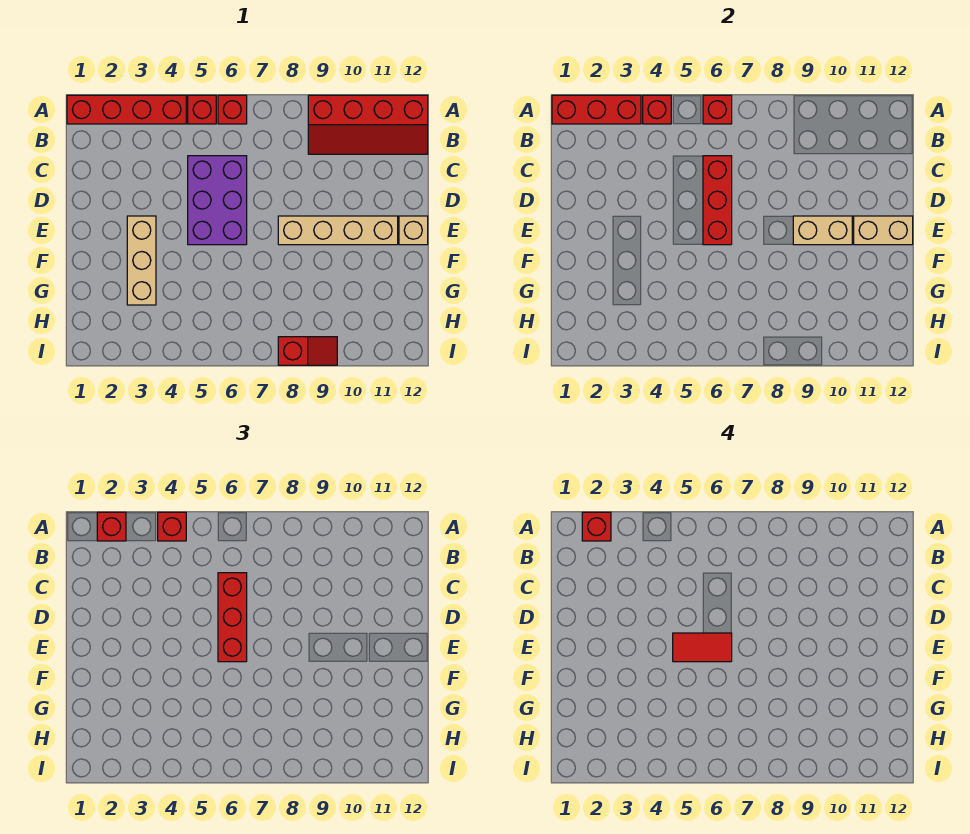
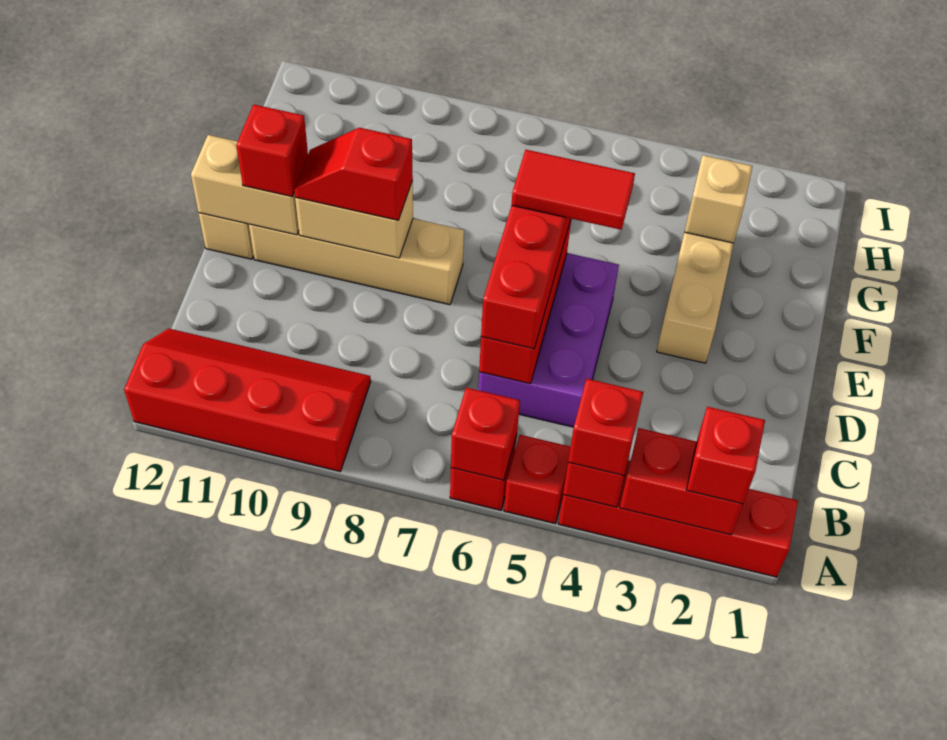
red 1x3 brick [552,95,641,124] -> red 1x2 brick [620,428,743,535]
red 1x1 brick [582,512,611,541] -> red 1x1 brick moved to [236,104,308,197]
none -> tan 1x1 brick [685,155,753,243]
red 1x2 slope [278,337,337,365] -> red 1x2 slope moved to [294,128,413,220]

